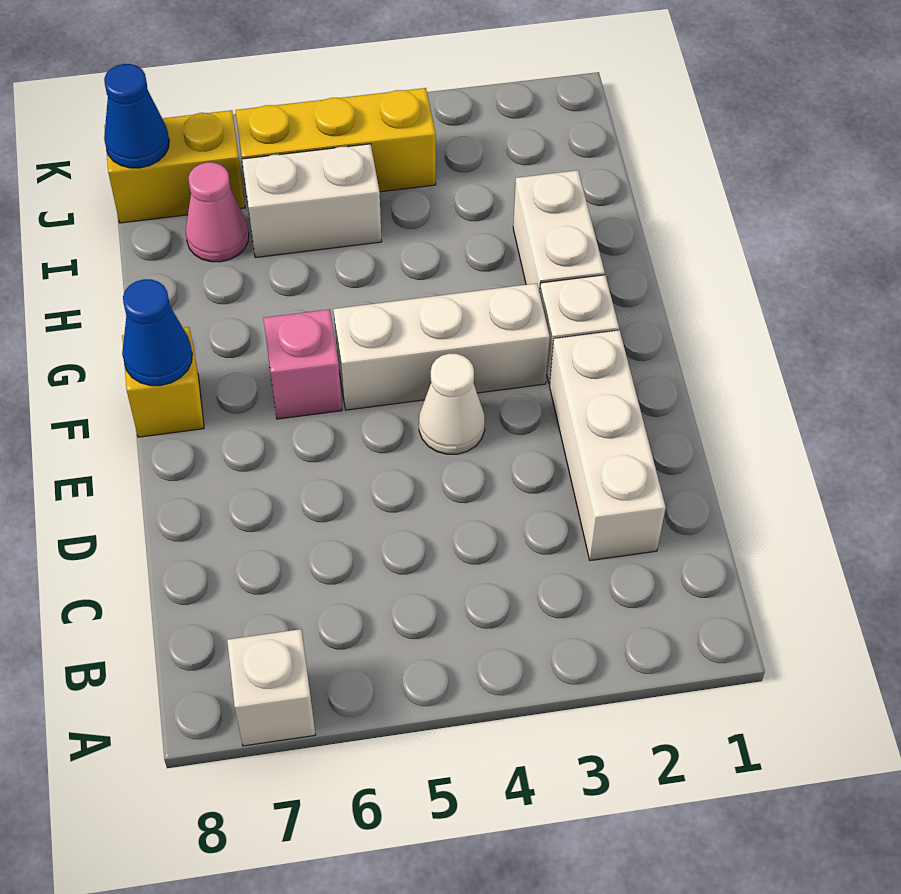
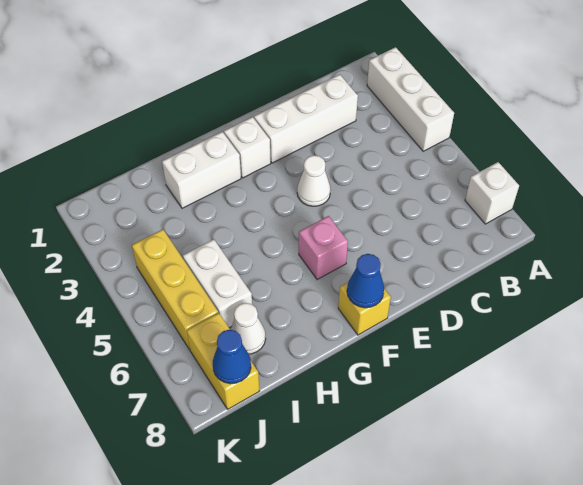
white 1x3 brick [333,283,550,410] -> white 1x3 brick moved to [367,47,454,151]
pink 1x1 cone [186,162,249,262] -> white 1x1 cone [231,303,266,354]

